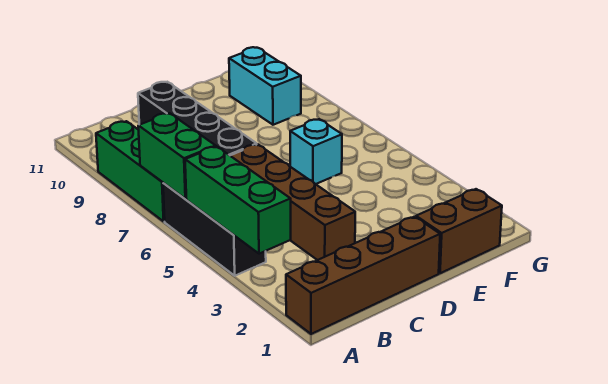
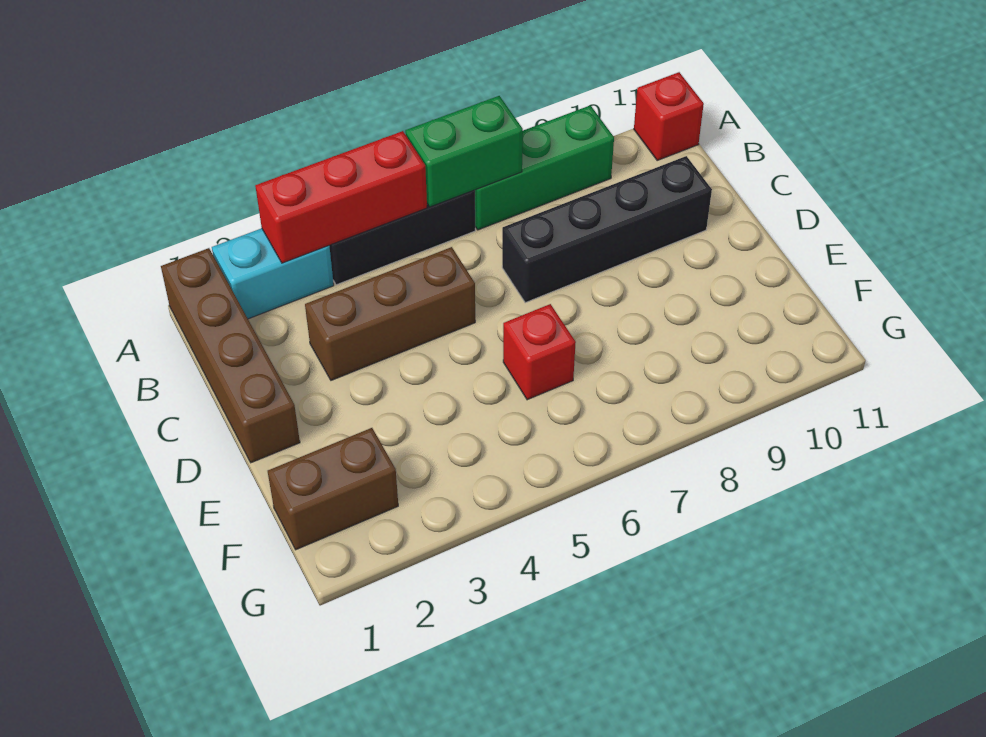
green 1x3 brick [185,146,291,254] -> red 1x3 brick [255,131,427,263]
none -> red 1x1 brick [634,72,704,160]
brown 1x4 brick [230,144,355,260] -> brown 1x3 brick [305,247,475,380]
brown 1x2 brick [416,189,502,273] -> brown 1x2 brick turned to [268,428,398,550]
cyan 1x1 brick [290,119,342,184] -> red 1x1 brick [503,304,576,400]
cyan 1x2 brick [229,47,301,125] -> cyan 1x2 brick moved to [212,228,334,319]

